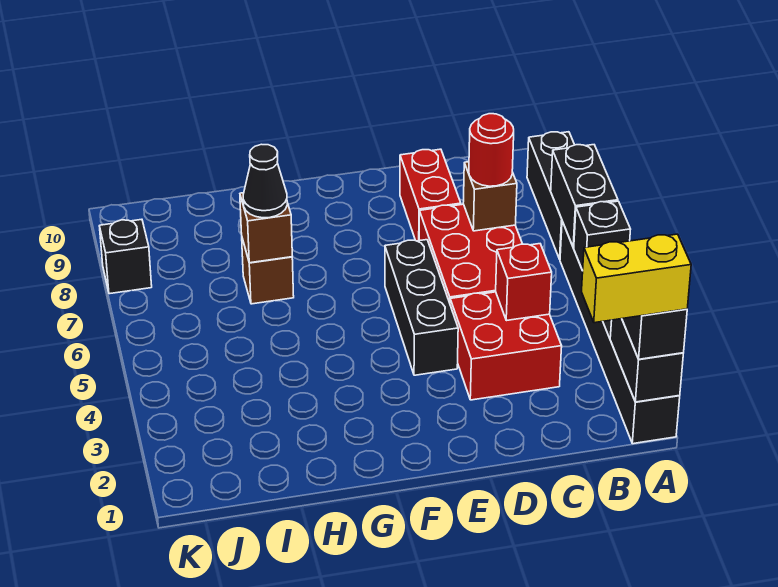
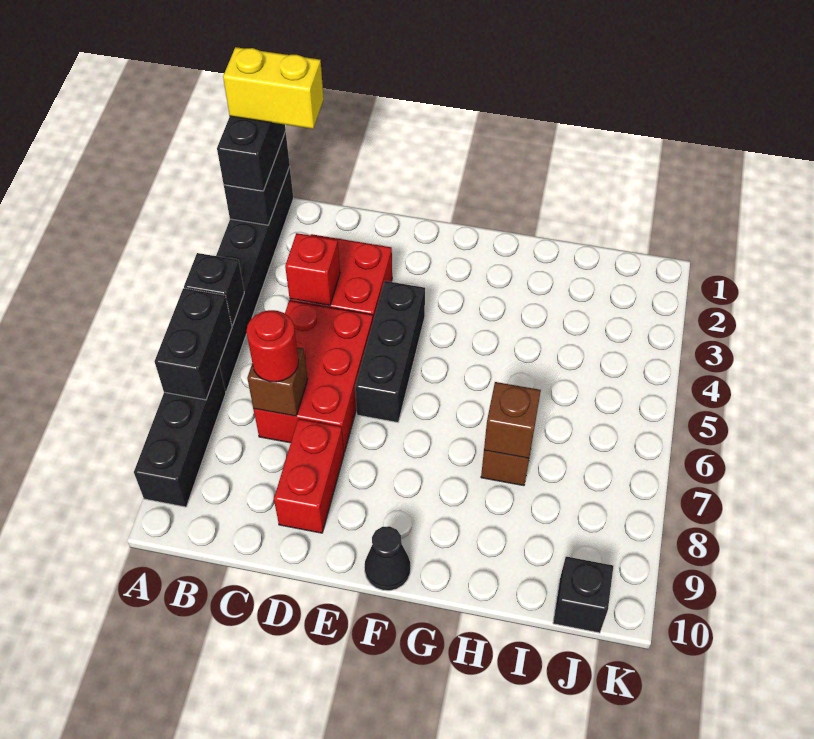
black 1x1 cone [243,144,287,218] -> black 1x1 cone moved to [364,526,410,591]
black 1x1 brick [100,219,152,294] -> black 1x1 brick moved to [553,557,613,633]

